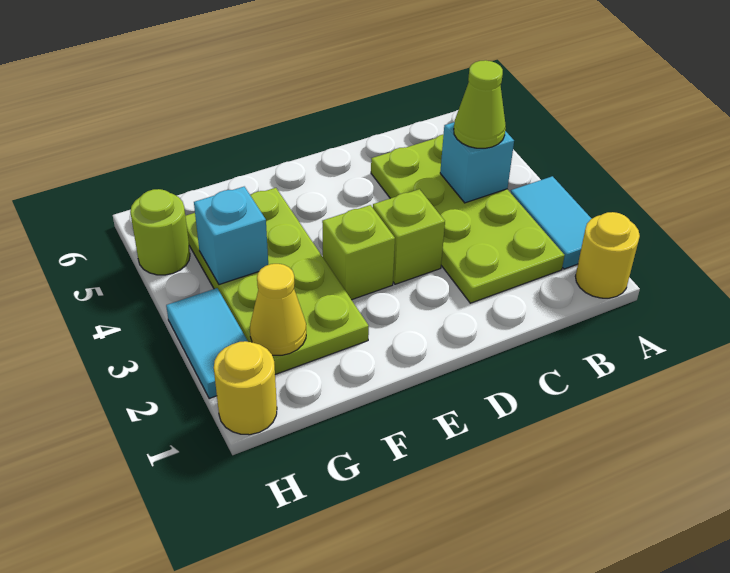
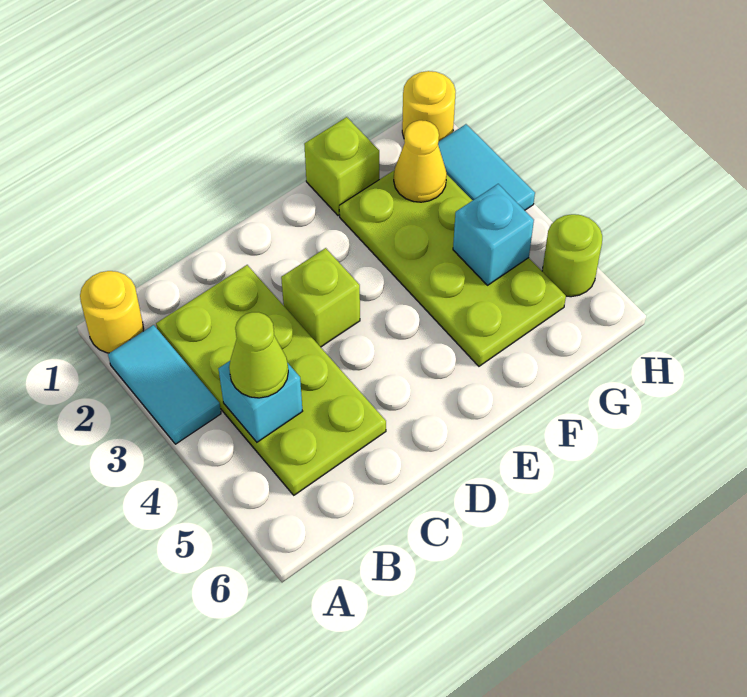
lime 1x1 brick [322,205,395,300] -> lime 1x1 brick moved to [304,117,379,216]

